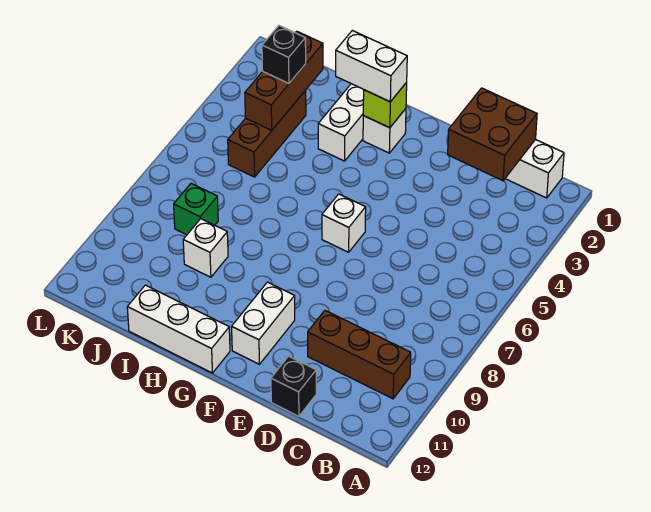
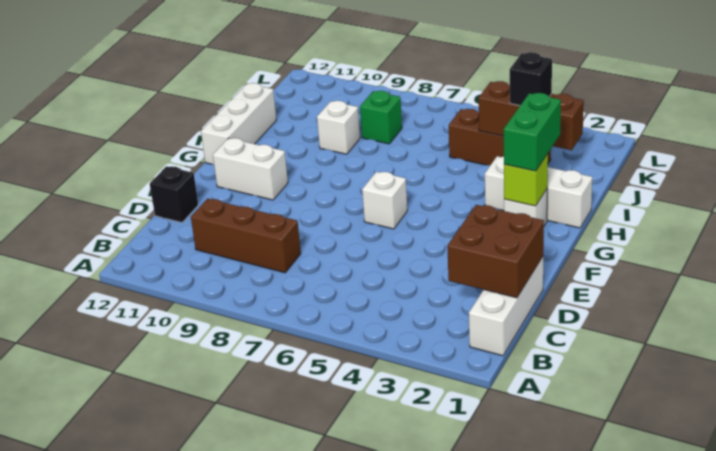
brown 1x3 brick [308,311,411,399] -> brown 1x3 brick turned to [191,199,301,273]
white 1x2 brick [336,30,407,102] -> green 1x2 brick [504,93,561,171]

